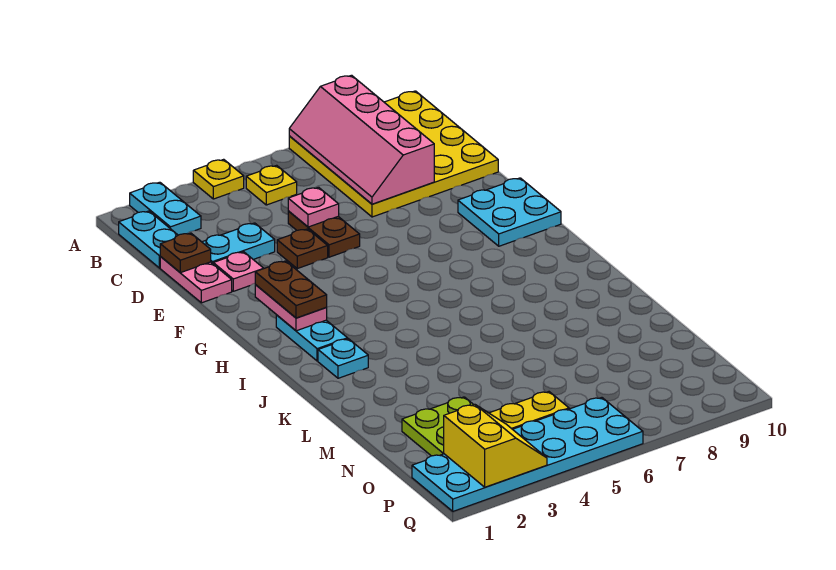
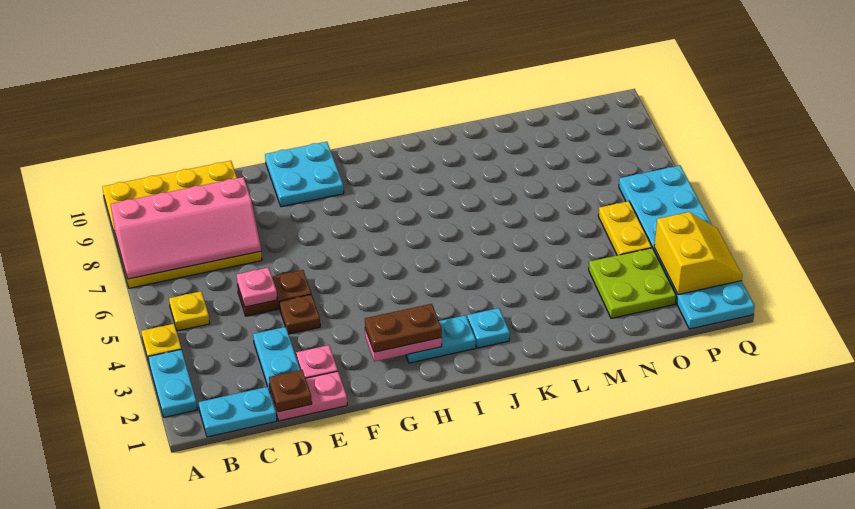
cyan 1x2 plate [130,182,201,235] -> cyan 1x2 plate turned to [148,349,197,417]
yellow 2x2 slope [444,404,547,487] -> yellow 2x2 slope turned to [654,212,742,295]

